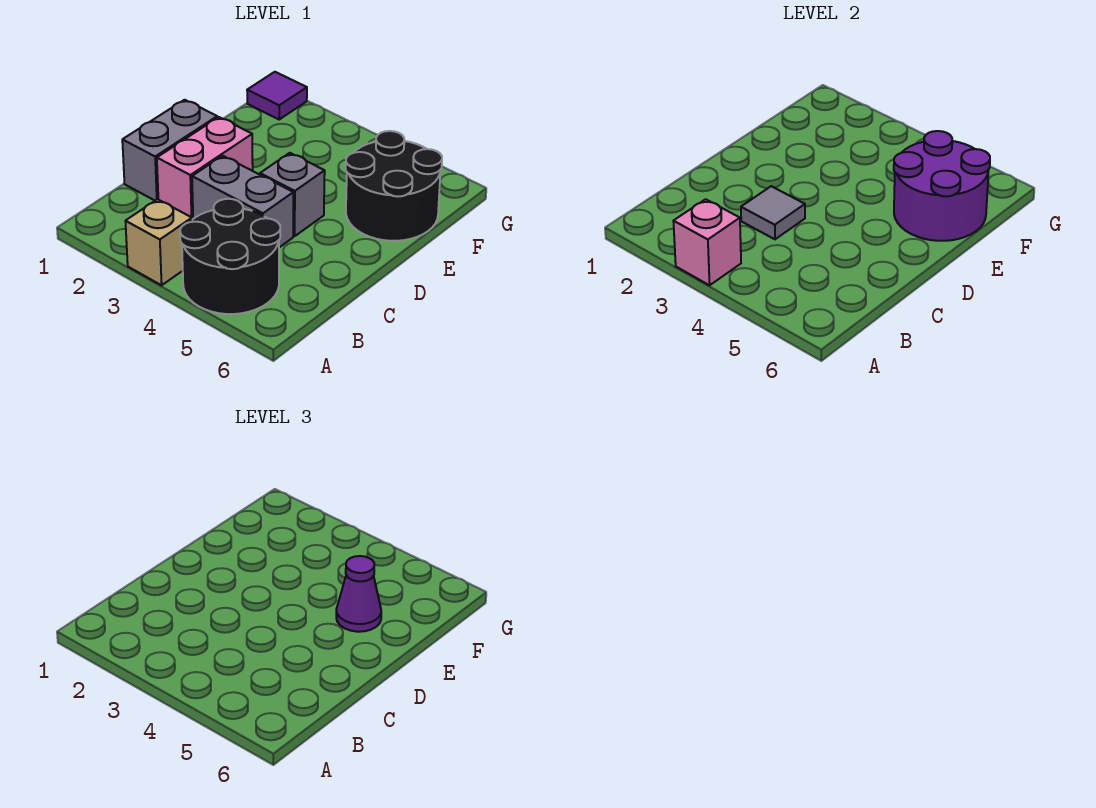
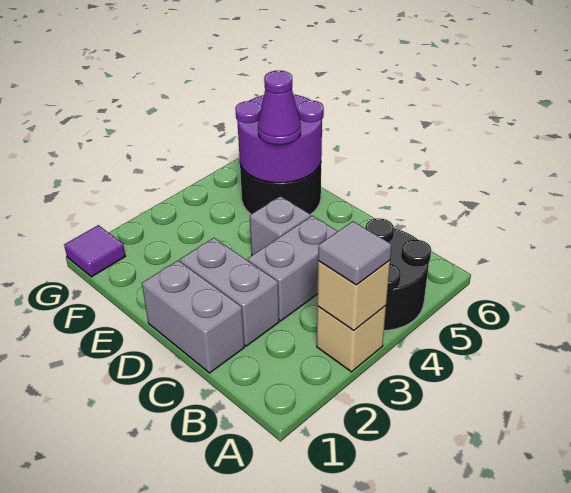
pink 1x1 brick [673,199,741,285] -> tan 1x1 brick [317,260,390,330]
pink 1x2 brick [157,117,253,220] -> grey 1x2 brick [180,238,279,346]
grey 1x1 tile [741,186,805,239] -> grey 1x1 tile moved to [318,221,392,285]

